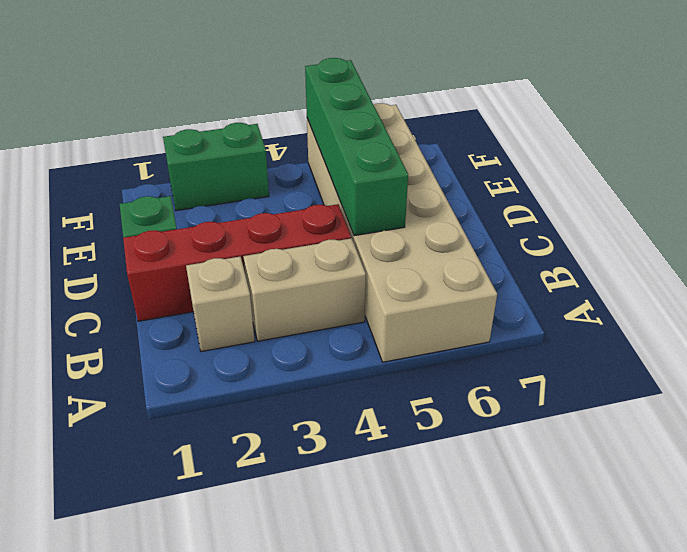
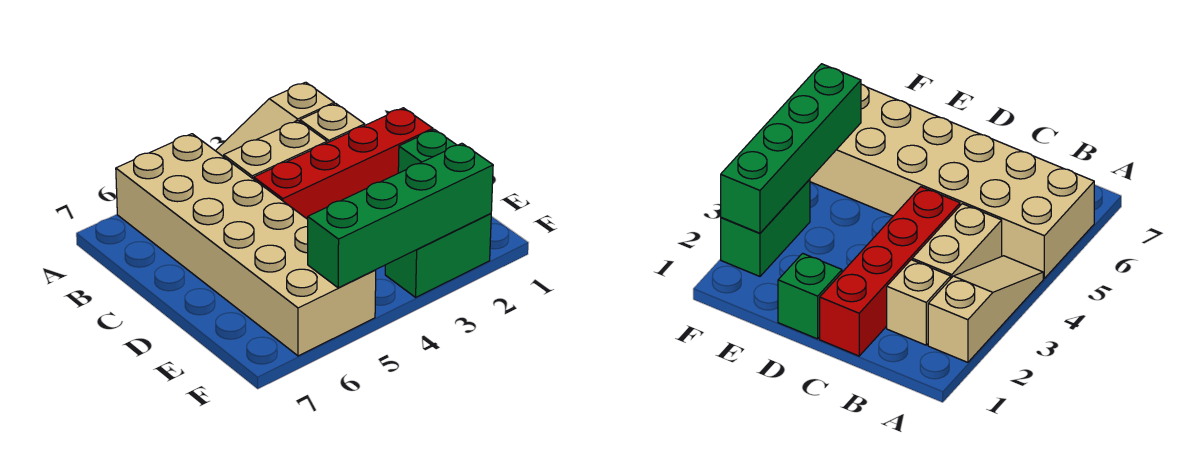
none -> tan 1x3 slope [216,82,334,157]
green 1x4 brick [305,58,408,236] -> green 1x4 brick turned to [308,143,493,288]

